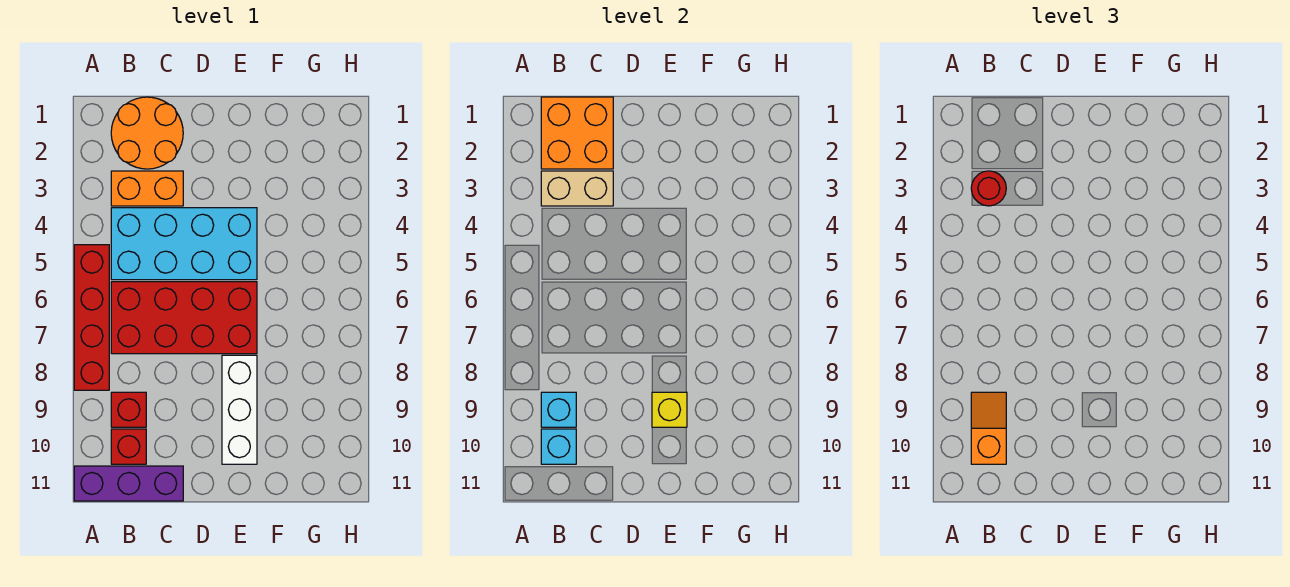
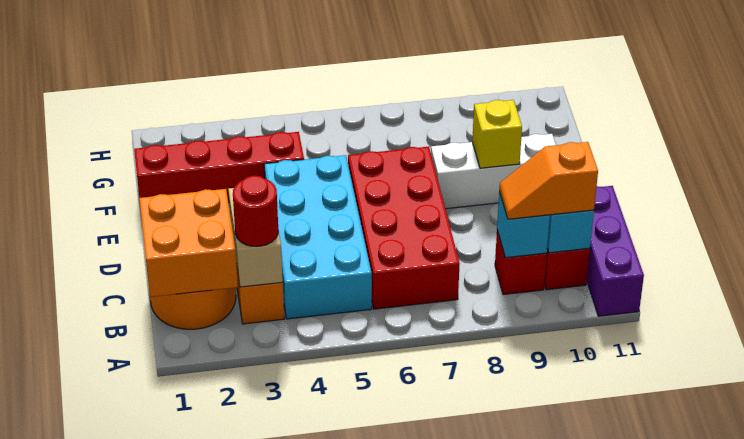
red 1x4 brick [74,245,109,390] -> red 1x4 brick moved to [134,132,304,203]

